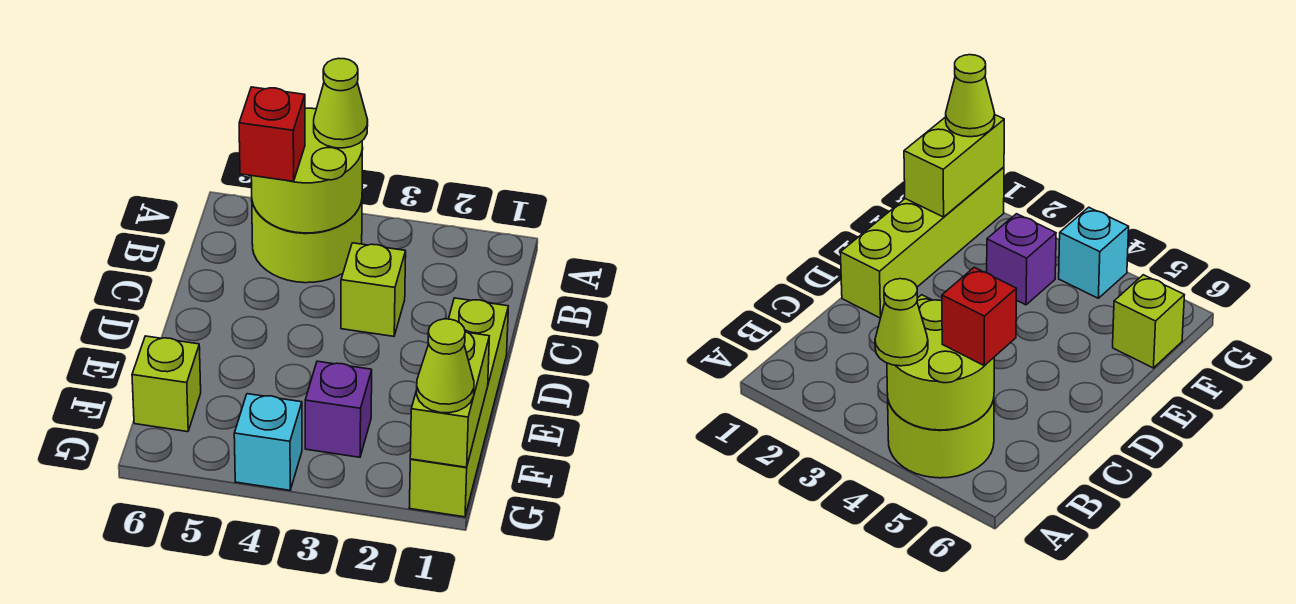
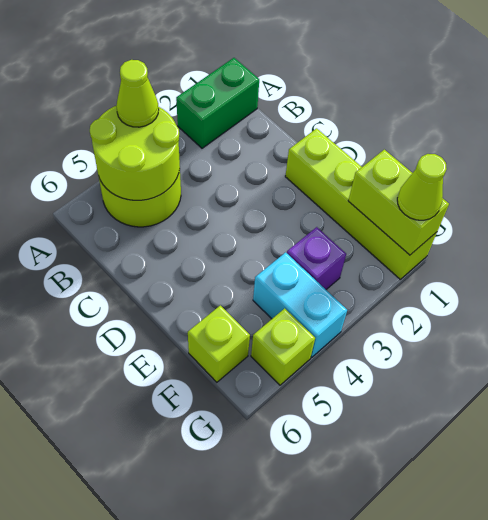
none -> green 1x2 brick [176,58,259,148]
red 1x1 brick [239,87,305,181] -> none
lime 1x1 brick [341,243,406,336] -> lime 1x1 brick moved to [251,308,315,385]
cyan 1x1 brick [234,394,302,490] -> cyan 1x2 brick [253,252,347,357]

